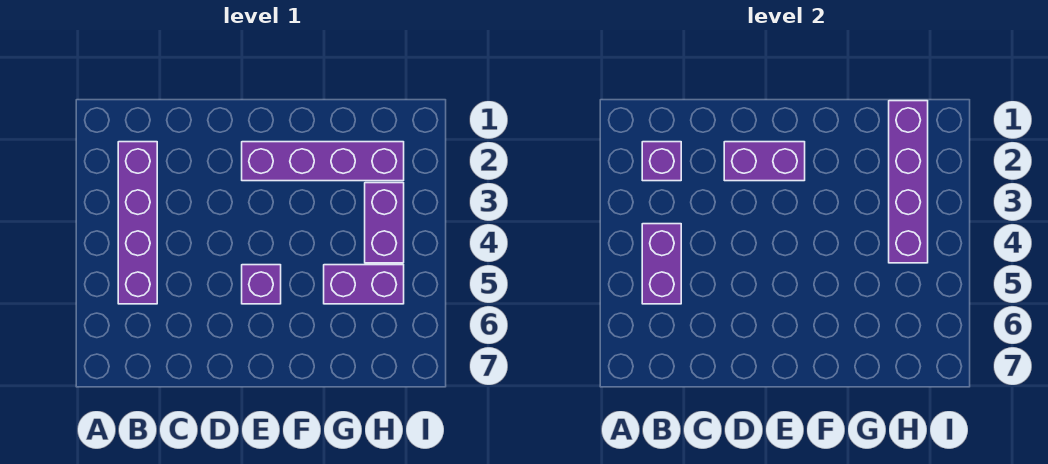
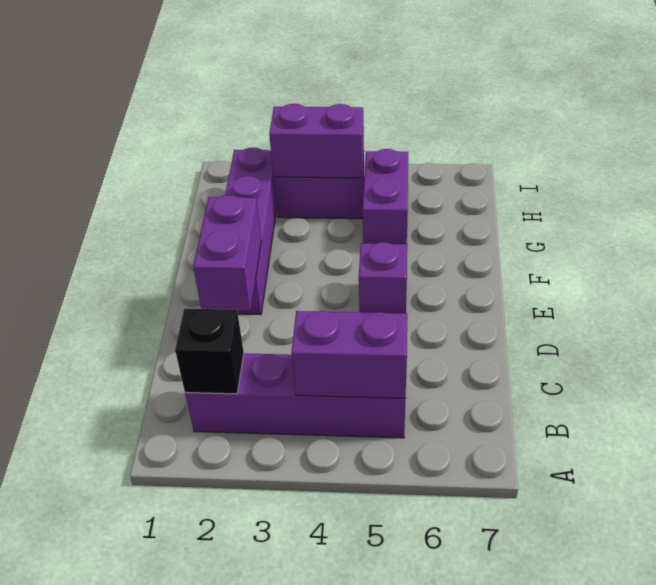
purple 1x1 brick [642,142,681,181] -> black 1x1 brick [175,309,244,394]
purple 1x4 brick [889,101,928,263] -> purple 1x2 brick [269,104,364,178]

